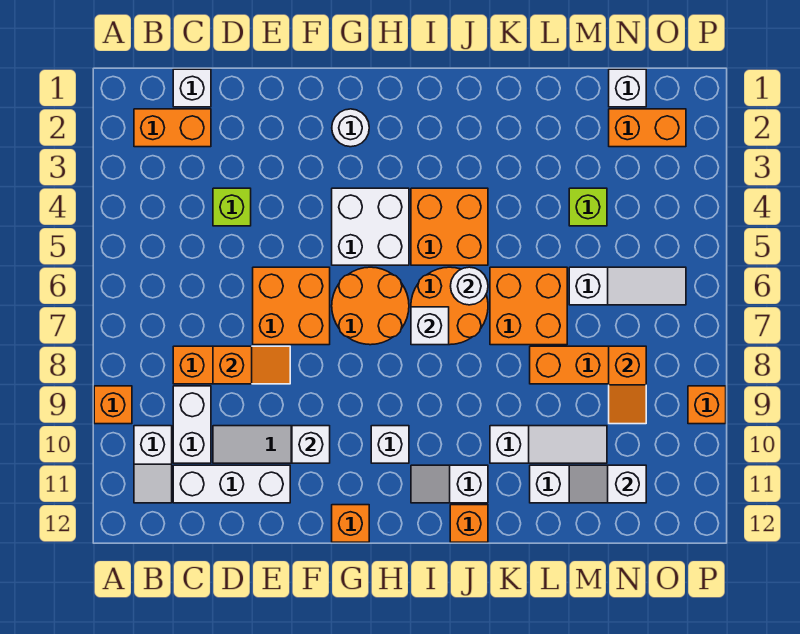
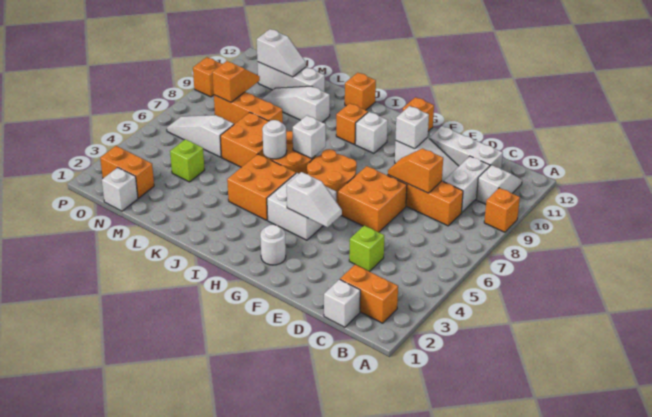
none -> orange 1x1 brick [336,103,368,145]
white 1x2 slope [411,465,488,503] -> white 1x2 slope moved to [287,172,342,227]

